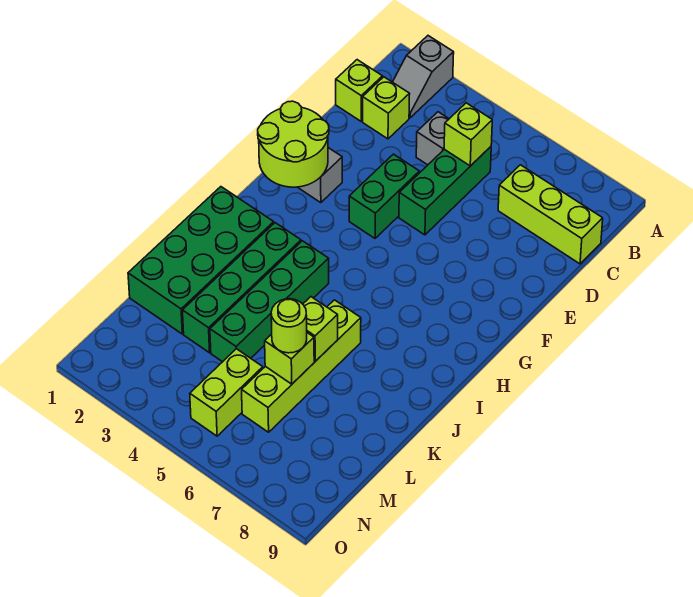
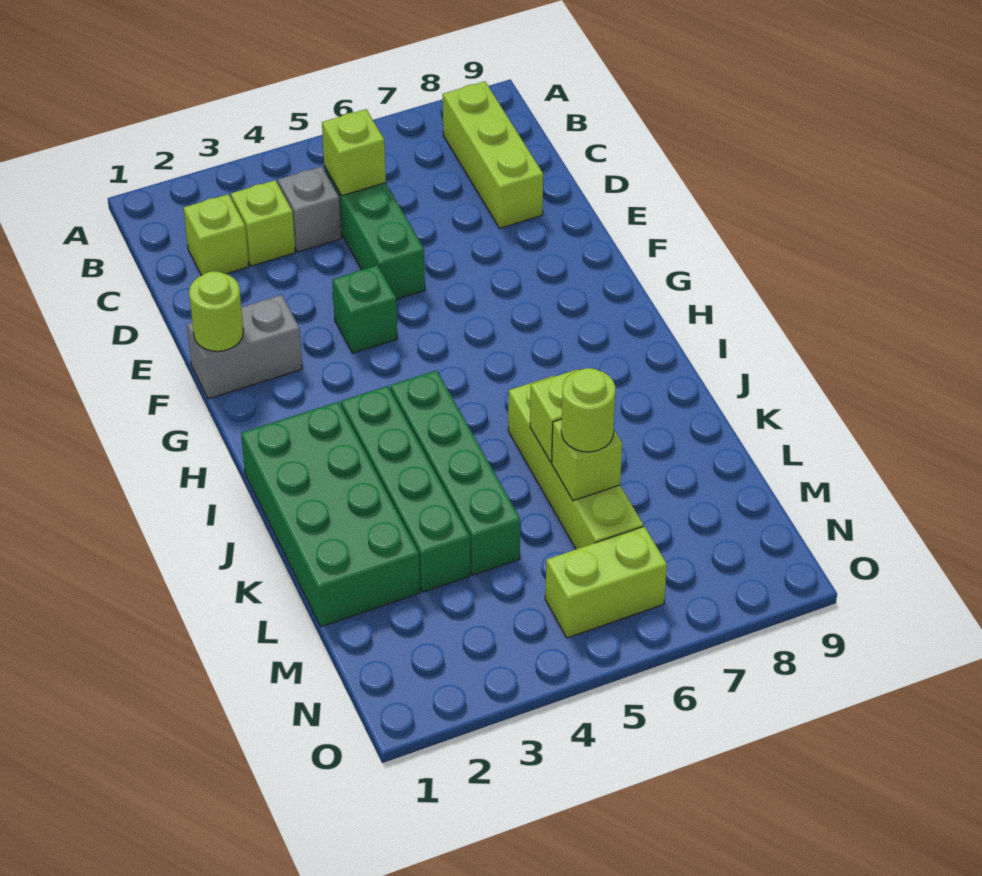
grey 1x2 slope [393,36,454,118] -> none
lime 1x1 brick [336,60,383,121] -> lime 1x1 brick moved to [231,180,295,266]
lime 1x3 brick [498,165,603,264] -> lime 1x3 brick turned to [443,81,543,228]
green 1x2 brick [349,154,419,238] -> green 1x1 brick [332,265,398,353]
lime 2x2 round brick [258,101,329,187] -> lime 1x1 round brick [189,271,243,351]
lime 1x2 brick [190,349,263,436] -> lime 1x2 brick turned to [545,526,667,638]

